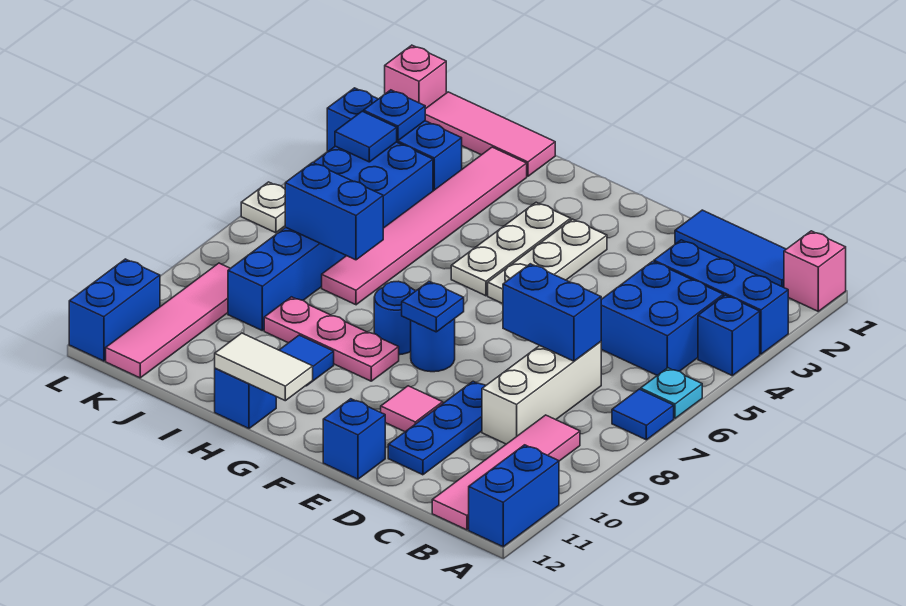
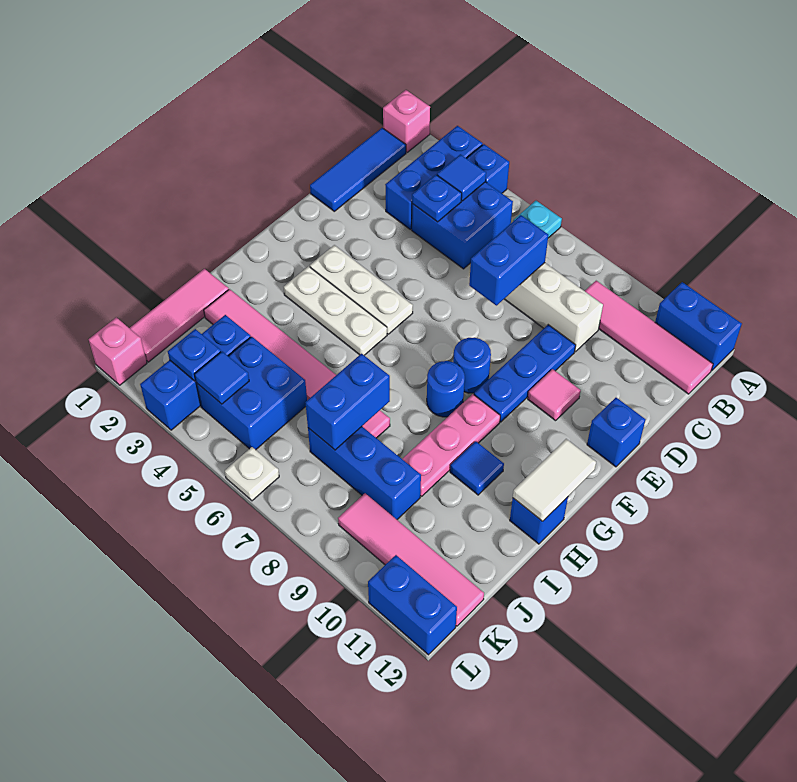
blue 1x1 tile [612,389,674,440] -> blue 1x1 tile moved to [437,154,486,201]
blue 1x3 plate [388,381,486,475] -> blue 1x3 plate turned to [474,325,576,422]
blue 1x1 plate [402,281,464,332] -> blue 1x1 plate moved to [412,175,462,222]

